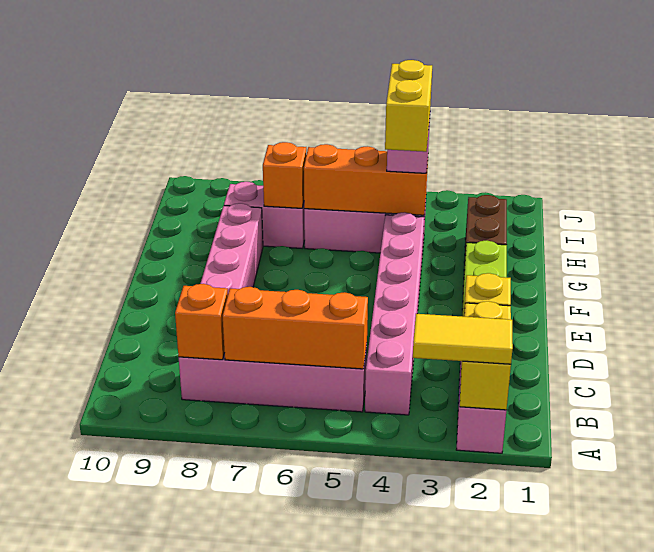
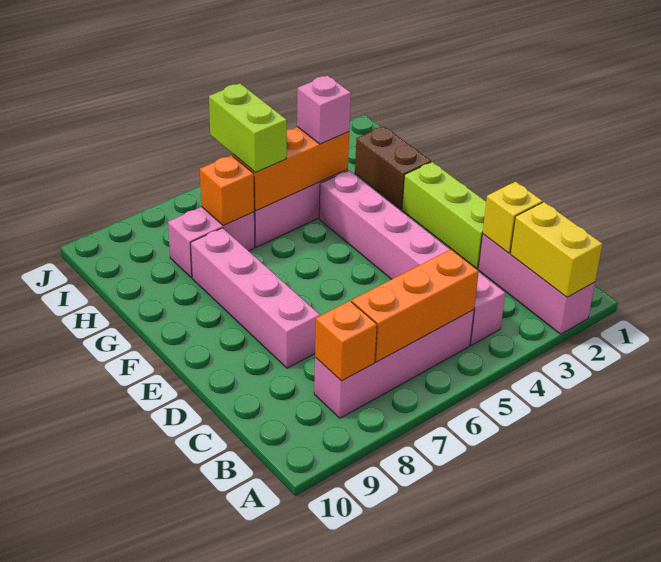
yellow 1x2 tile [413,314,513,364] -> none
yellow 1x2 brick [385,60,432,152] -> none
none -> lime 1x2 brick [209,83,287,173]

